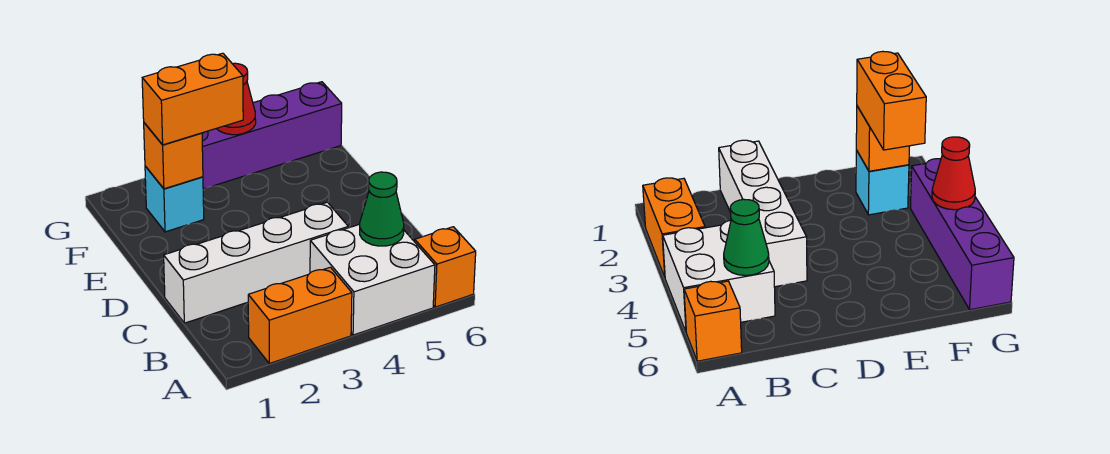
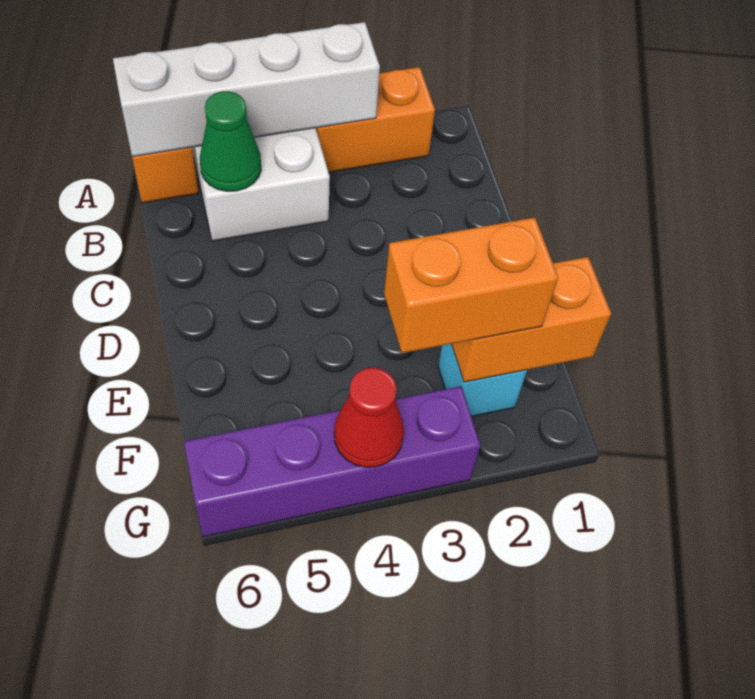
white 1x4 brick [164,202,348,323] -> white 1x4 brick moved to [113,22,380,156]
orange 1x1 brick [144,123,203,189] -> orange 1x2 brick [452,257,611,382]

